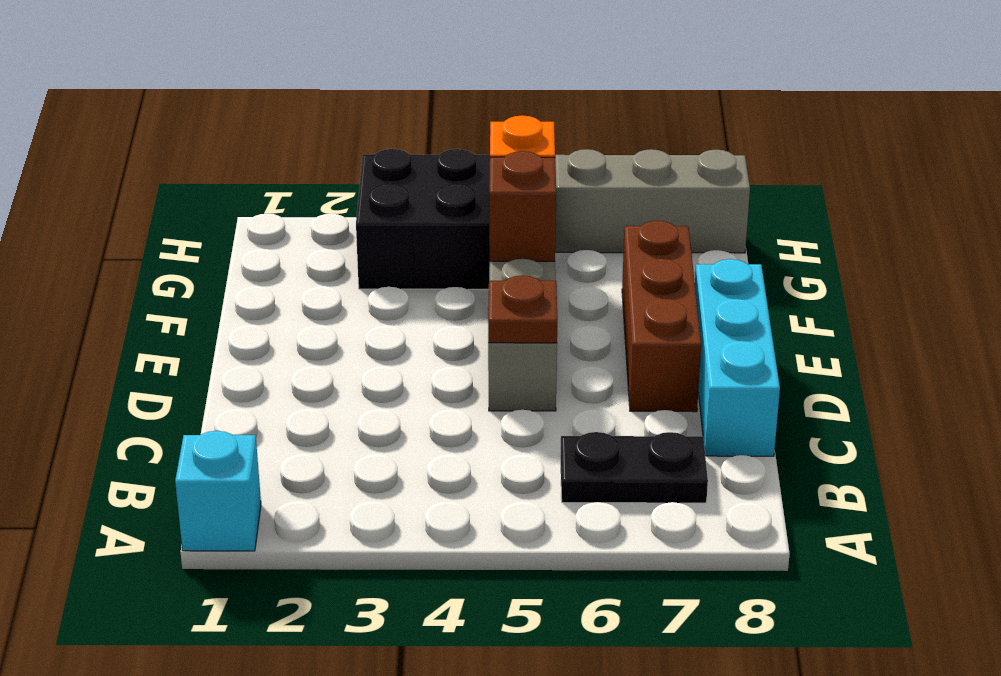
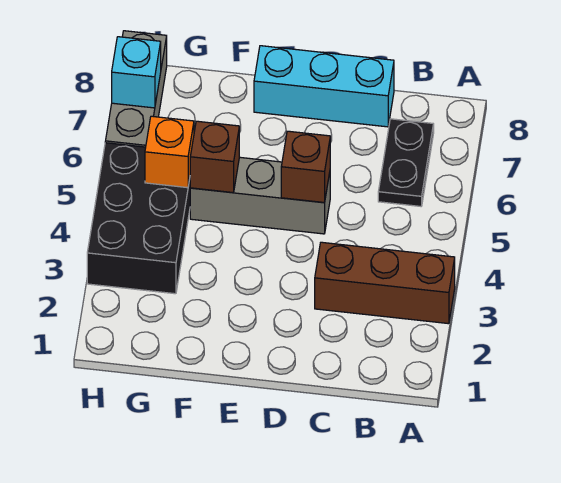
cyan 1x1 brick [175,431,261,551] -> cyan 1x1 brick moved to [112,37,161,108]
brown 1x1 plate [488,275,557,343] -> brown 1x1 brick [281,131,330,203]
brown 1x3 brick [622,221,701,412] -> brown 1x3 brick moved to [315,242,455,324]

